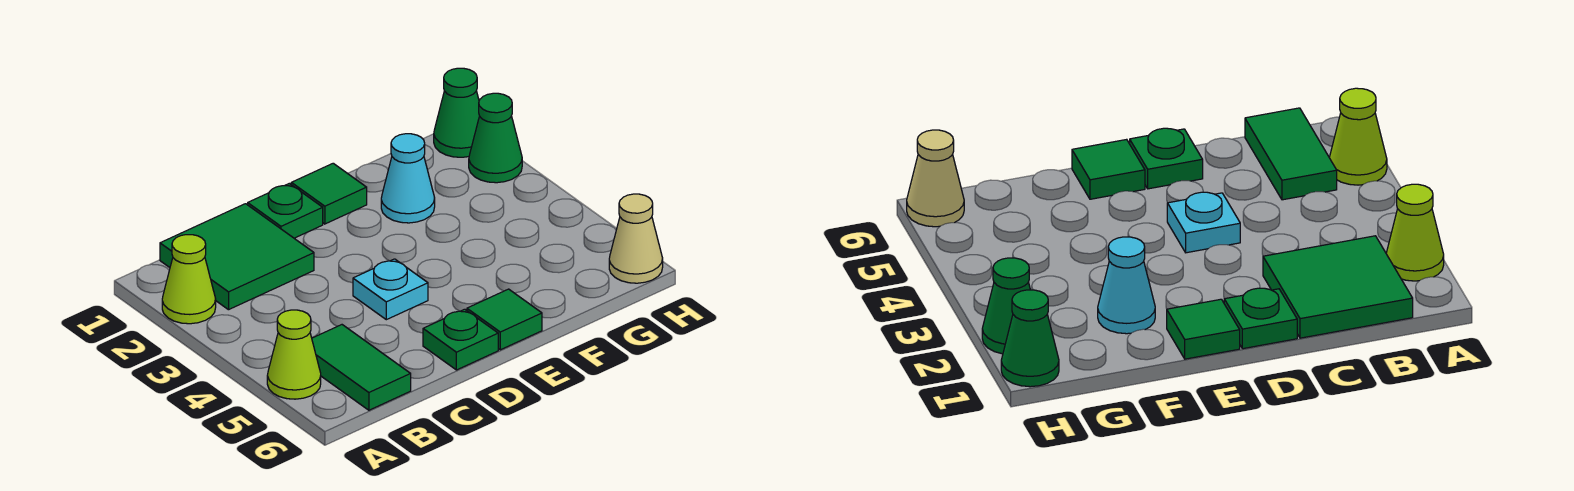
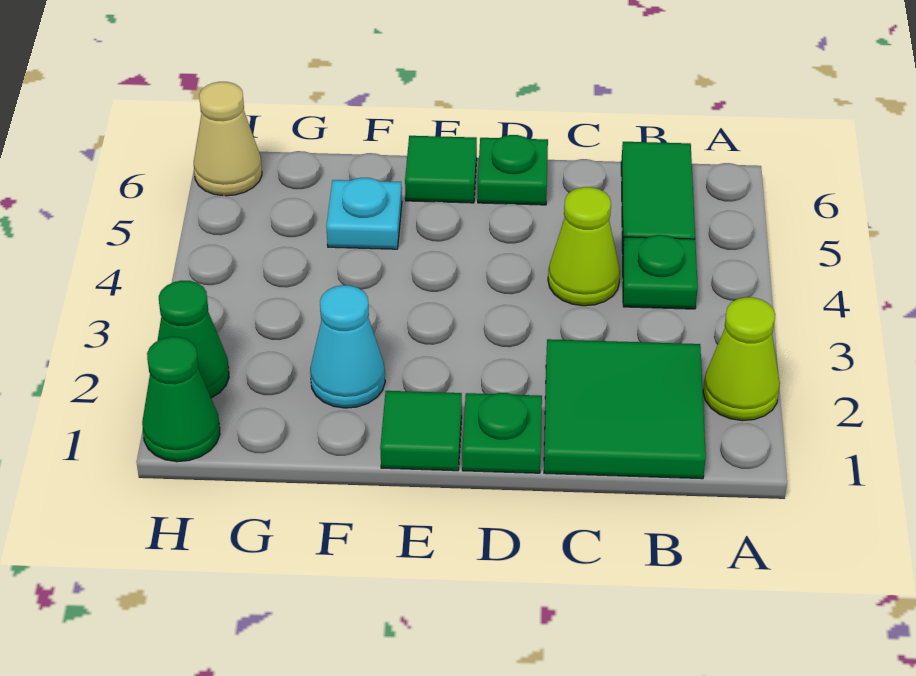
lime 1x1 cone [267,310,321,399] -> lime 1x1 cone moved to [548,187,620,306]
none -> green 1x1 plate [623,235,698,309]
cyan 1x1 plate [353,259,428,320] -> cyan 1x1 plate moved to [326,178,402,249]

